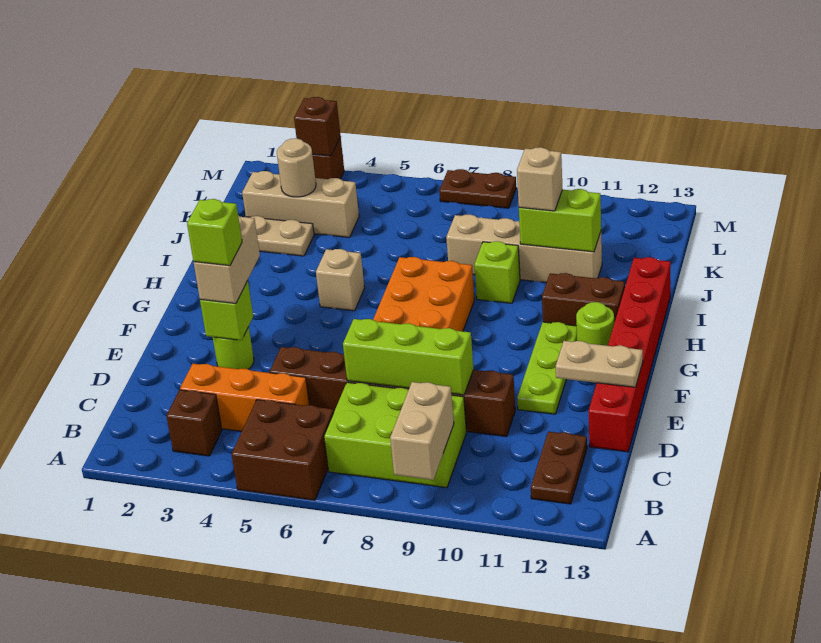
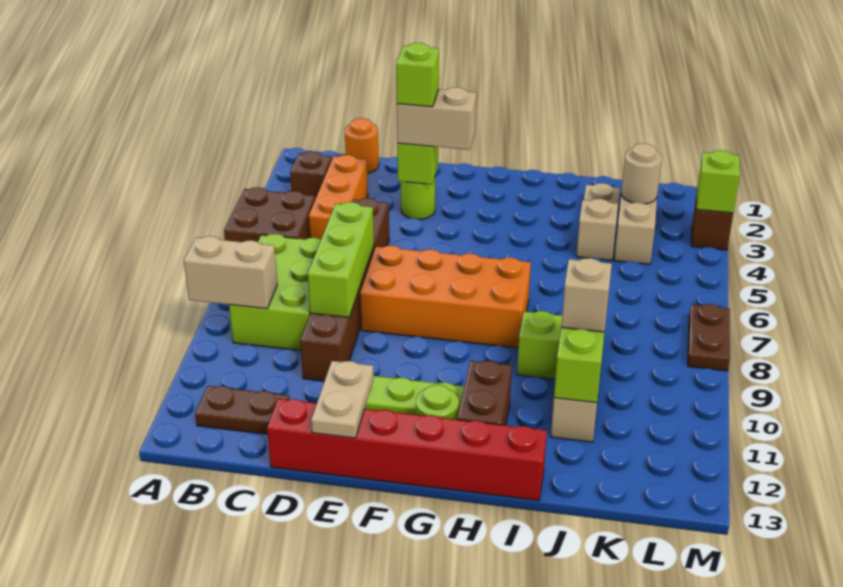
none -> orange 1x1 round brick [345,118,379,173]
tan 1x1 brick [316,249,365,311] -> tan 1x1 brick moved to [576,199,618,261]
brown 1x1 brick [294,97,341,156] -> lime 1x1 brick [697,150,740,213]

